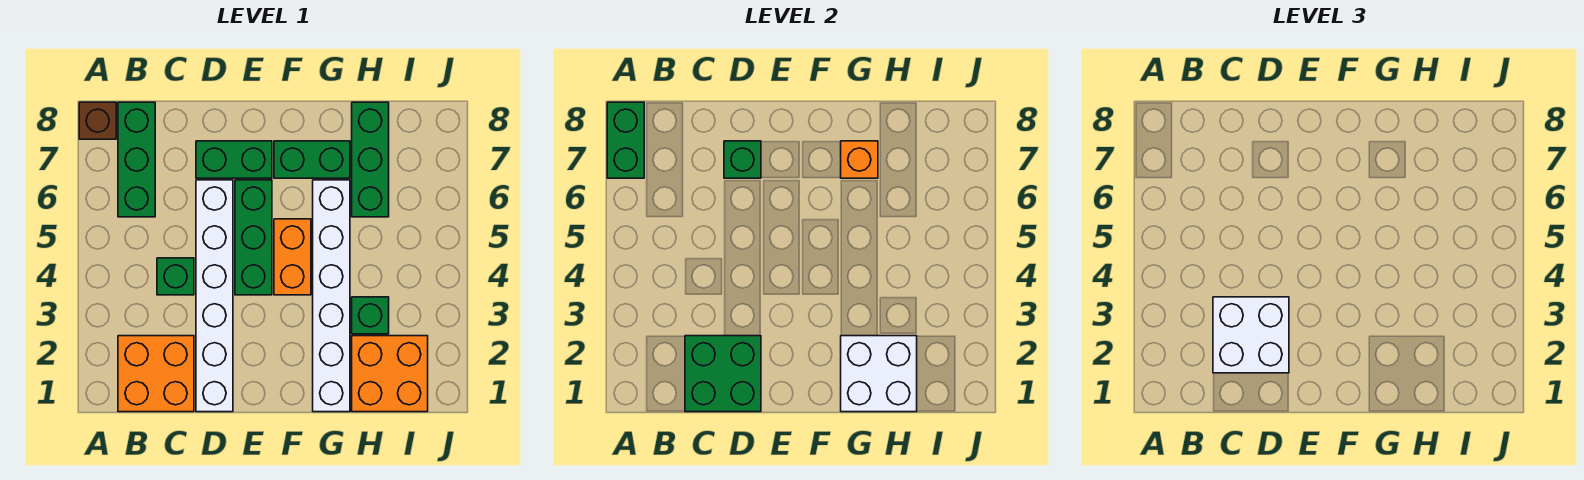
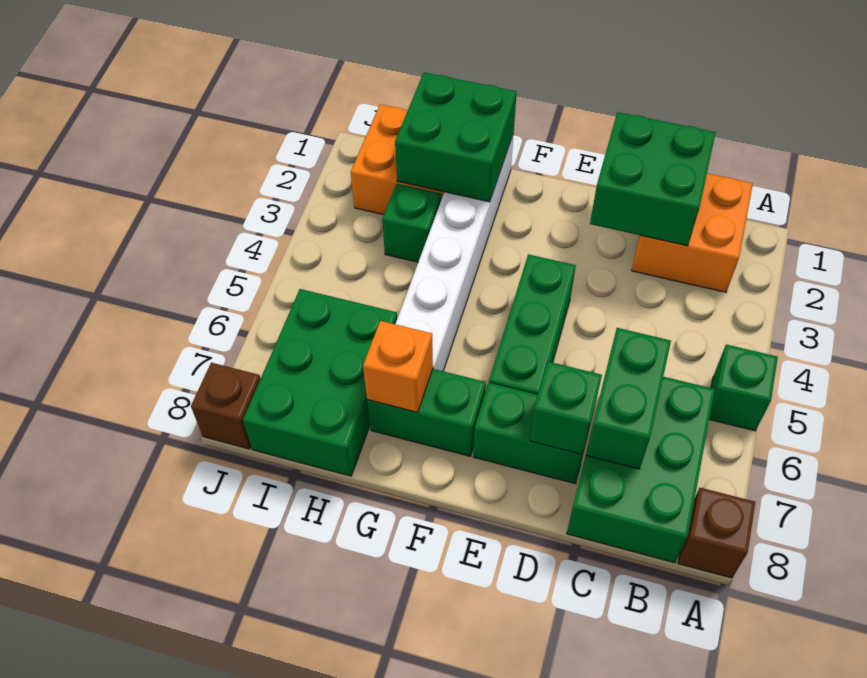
green 1x2 brick [607,102,644,178] -> green 1x2 brick moved to [586,328,671,469]
green 1x3 brick [118,102,155,217] -> green 2x3 brick [567,377,715,563]
white 2x2 brick [1213,297,1289,373] -> none
green 1x1 brick [157,258,194,295] -> green 1x1 brick moved to [709,344,778,431]
white 1x6 brick [196,180,233,412] -> none
orange 1x2 brick [274,219,311,295] -> none
white 2x2 brick [841,336,917,412] -> green 2x2 brick [395,72,517,202]
green 1x3 brick [352,102,389,217] -> green 2x3 brick [243,289,397,476]
none -> brown 1x1 brick [191,363,261,449]

